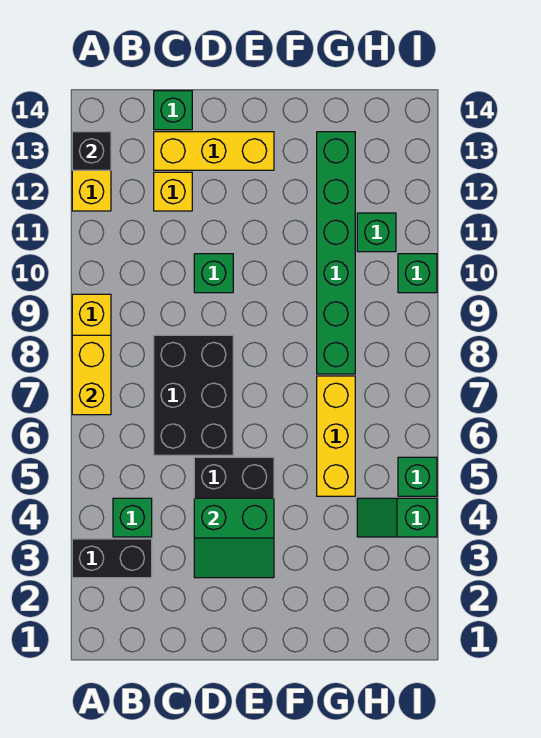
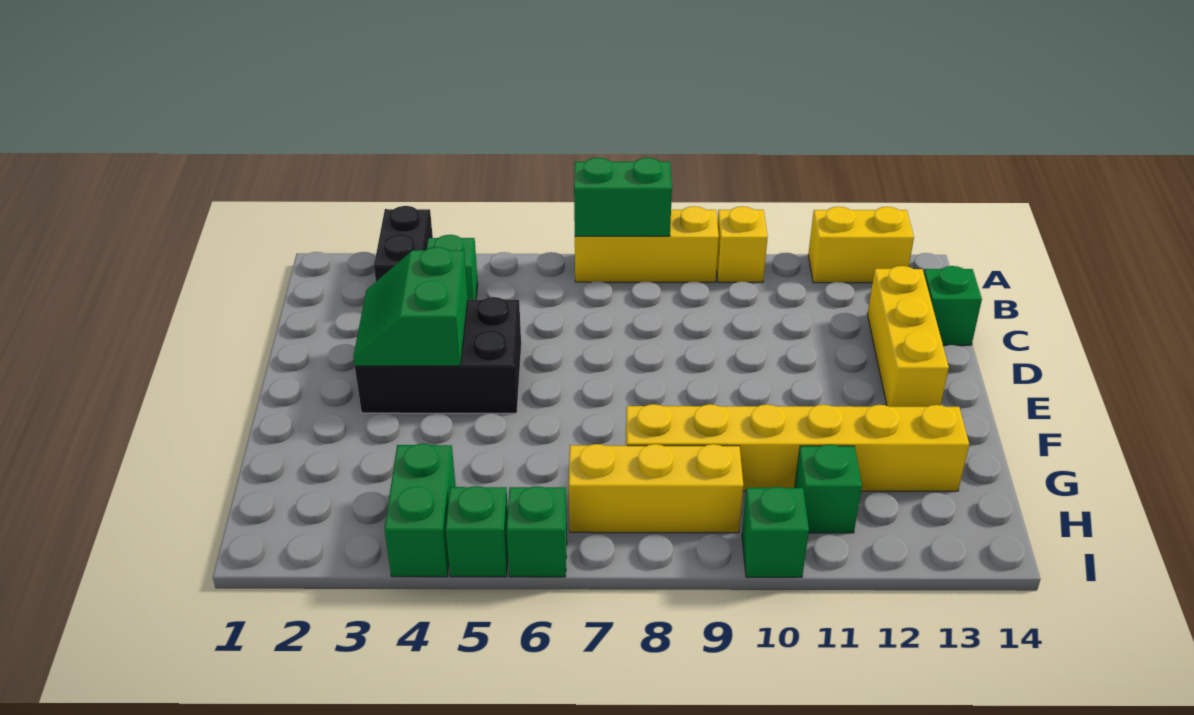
yellow 1x2 brick [72,335,111,415] -> green 1x2 brick [574,158,672,236]
black 1x1 brick [72,132,111,170] -> none
black 2x3 brick [154,335,233,455] -> none
yellow 1x1 brick [154,172,192,211] -> yellow 1x1 brick moved to [717,206,768,282]
green 1x1 brick [194,254,233,293] -> green 1x1 brick moved to [507,486,567,577]
yellow 1x3 brick [317,376,355,496] -> yellow 1x3 brick moved to [569,444,743,533]
green 1x6 brick [317,132,355,374] -> yellow 1x6 brick [626,404,969,491]
green 1x2 slope [357,498,437,537] -> green 1x2 brick [385,444,456,577]

